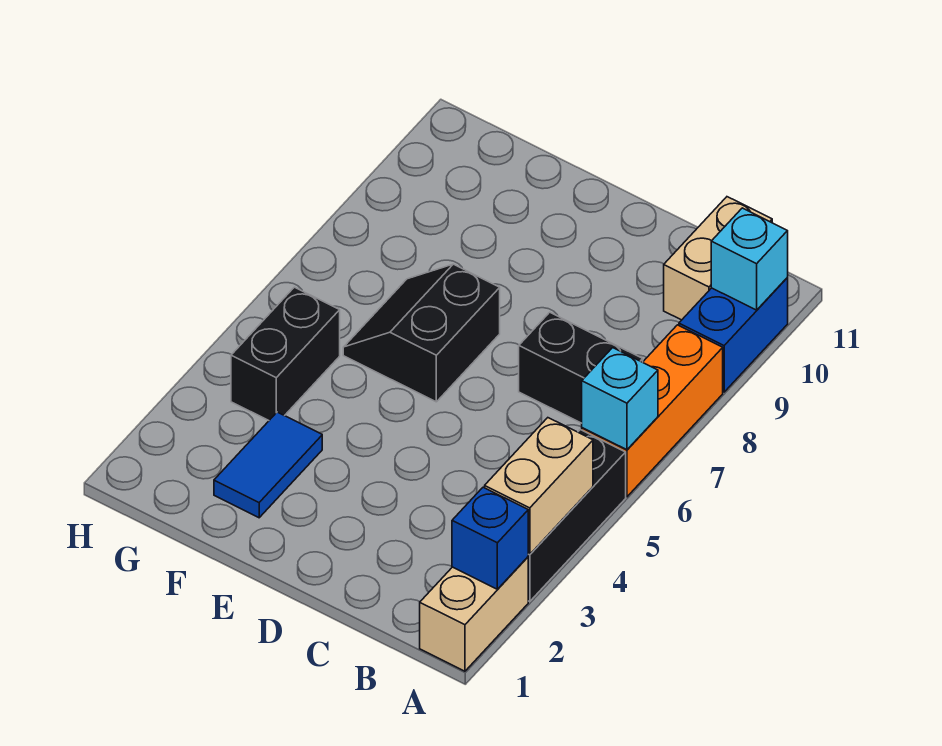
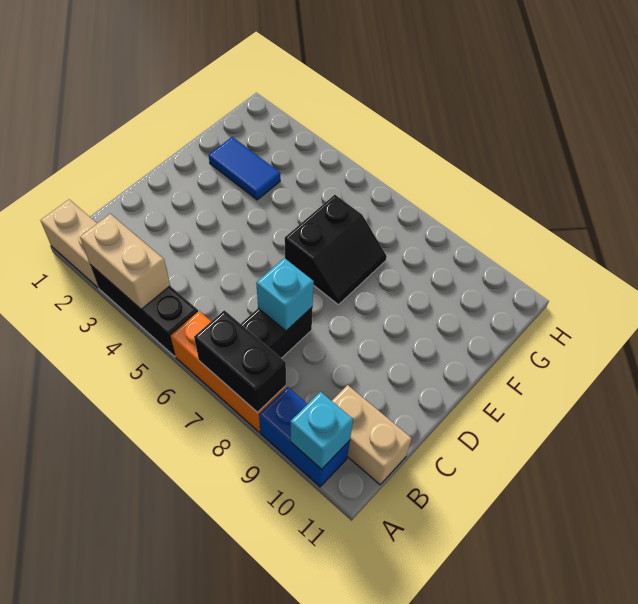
blue 1x1 brick [452,487,528,589] -> none
cyan 1x1 brick [582,348,658,450] -> cyan 1x1 brick moved to [256,258,314,331]
black 2x2 slope [343,264,500,402] -> black 2x2 slope turned to [285,195,387,305]
black 1x2 brick [231,287,340,420] -> black 1x2 brick moved to [194,310,286,413]

